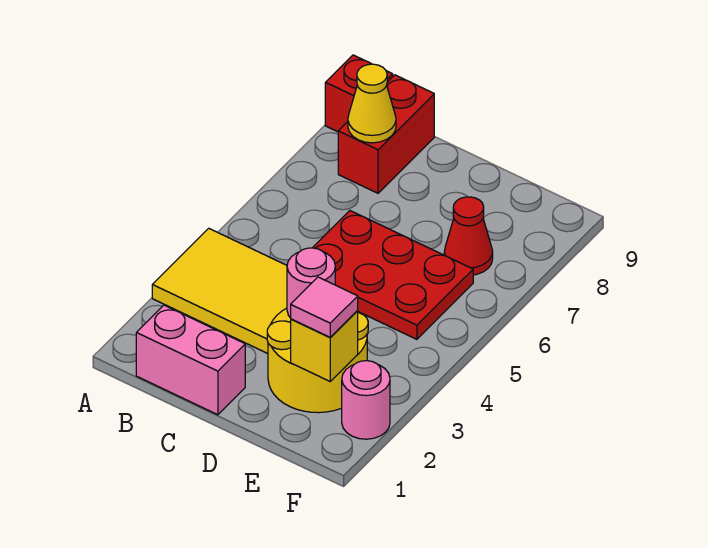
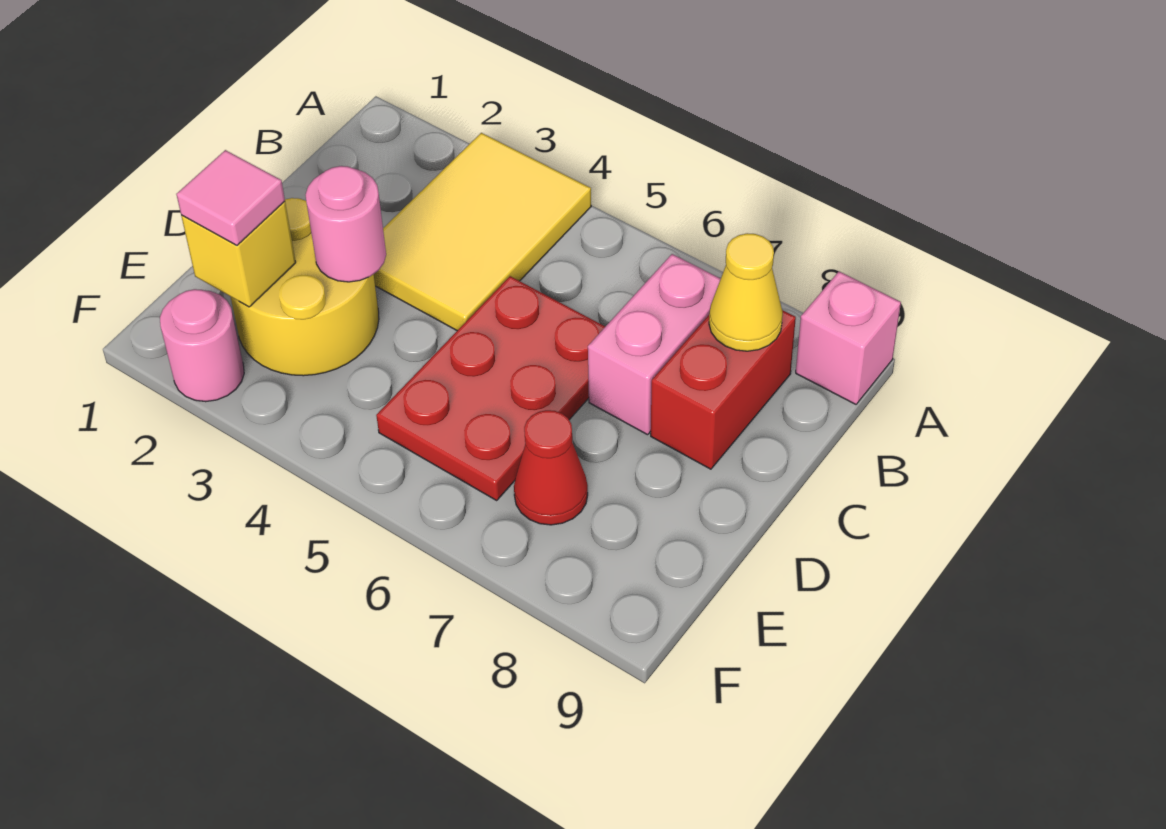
red 1x1 brick [325,55,393,132] -> pink 1x1 brick [796,272,901,404]
pink 1x2 brick [136,305,245,415] -> pink 1x2 brick moved to [588,254,721,435]
red 1x2 brick [338,75,434,193] -> red 1x2 brick turned to [651,310,796,469]

